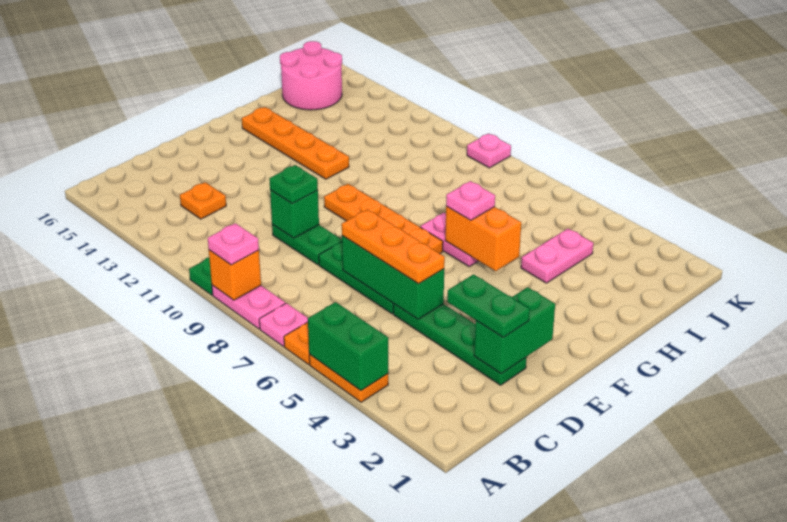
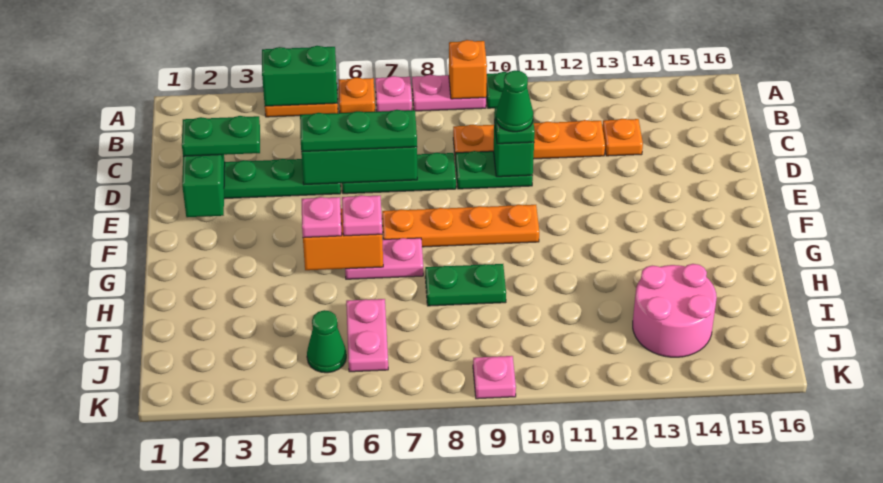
pink 1x1 plate [208,223,259,265] -> pink 1x1 plate moved to [302,197,342,238]
orange 1x3 plate [342,209,445,284] -> green 1x3 plate [300,110,417,152]
none -> green 1x1 cone [496,71,533,132]
orange 1x4 plate [242,107,349,179] -> orange 1x4 plate moved to [453,120,605,159]
pink 1x2 plate [521,229,593,283] -> pink 1x2 plate moved to [346,299,388,372]
none -> green 1x2 plate [425,264,506,306]
pink 2x2 round brick [280,41,342,110] -> pink 2x2 round brick moved to [633,264,717,357]
none -> green 1x1 cone [307,310,346,373]

